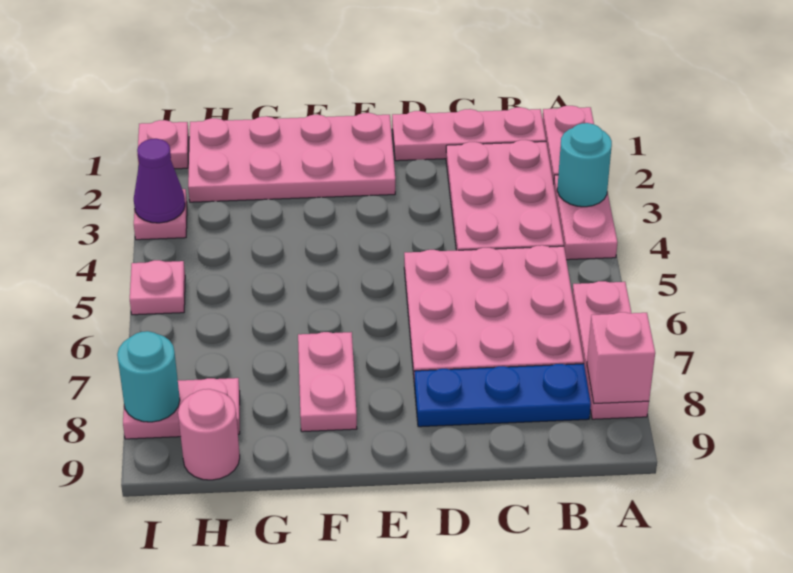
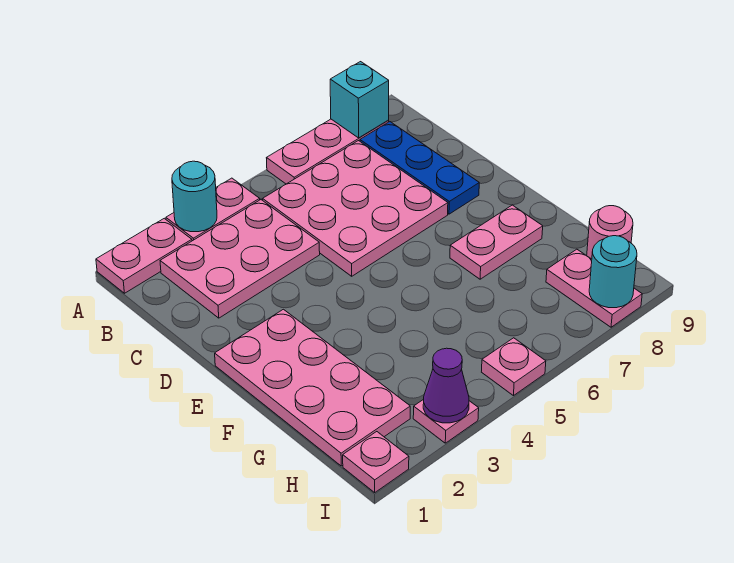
pink 1x1 brick [587,312,655,404] -> cyan 1x1 brick [330,62,389,138]
pink 1x3 plate [392,107,546,161] -> none

